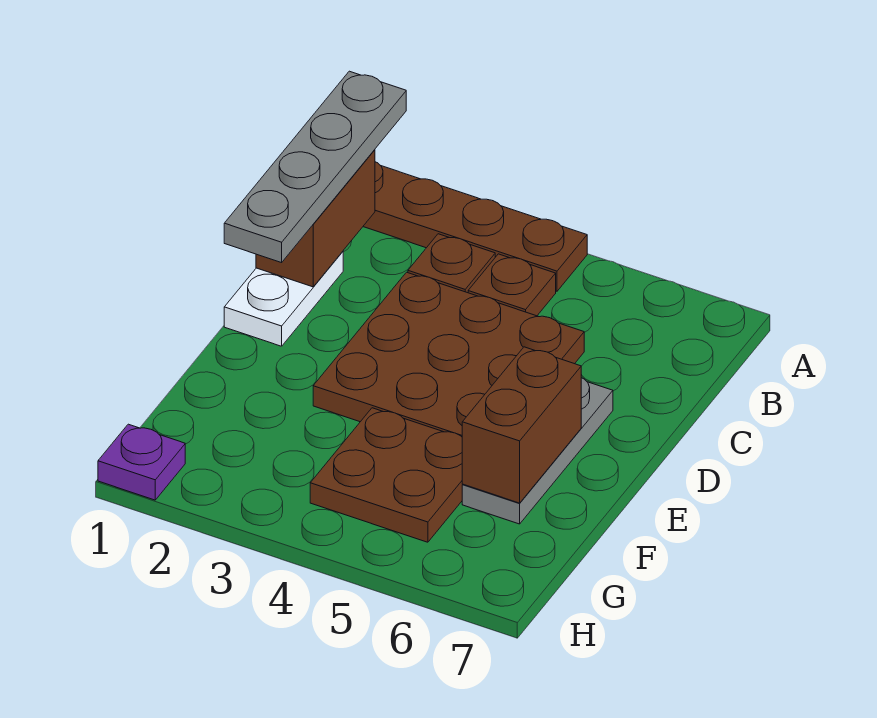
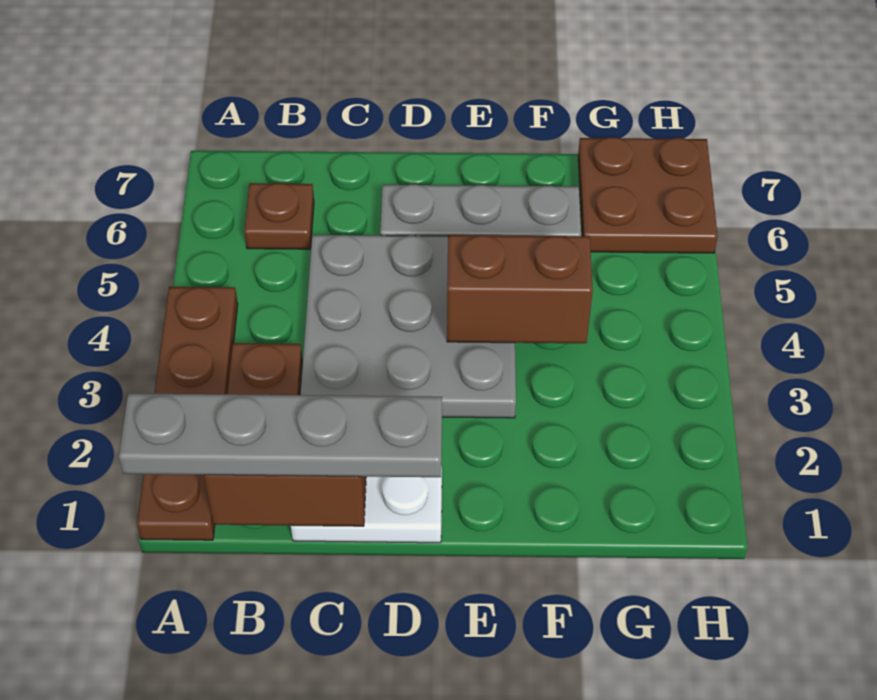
brown 1x1 plate [468,254,556,316] -> brown 1x1 plate moved to [244,183,314,249]
brown 3x3 plate [313,272,584,437] -> grey 3x3 plate [300,235,516,418]
brown 1x2 brick [462,347,581,503] -> brown 1x2 brick moved to [447,235,593,343]
brown 2x2 plate [310,408,463,542] -> brown 2x2 plate moved to [578,137,718,253]
purple 1x1 plate [98,424,185,500] -> none

